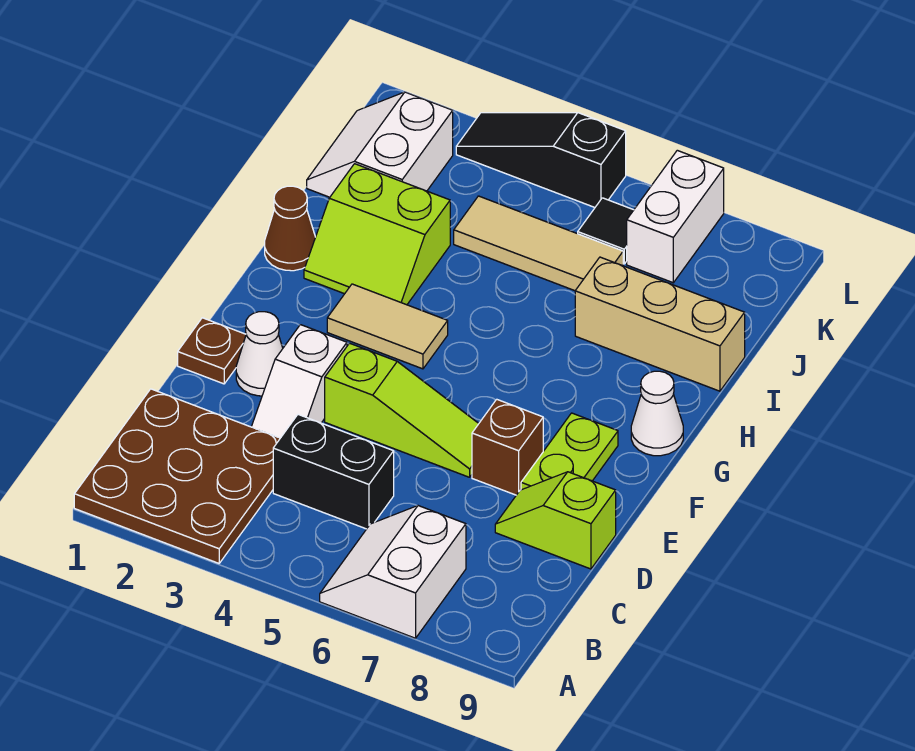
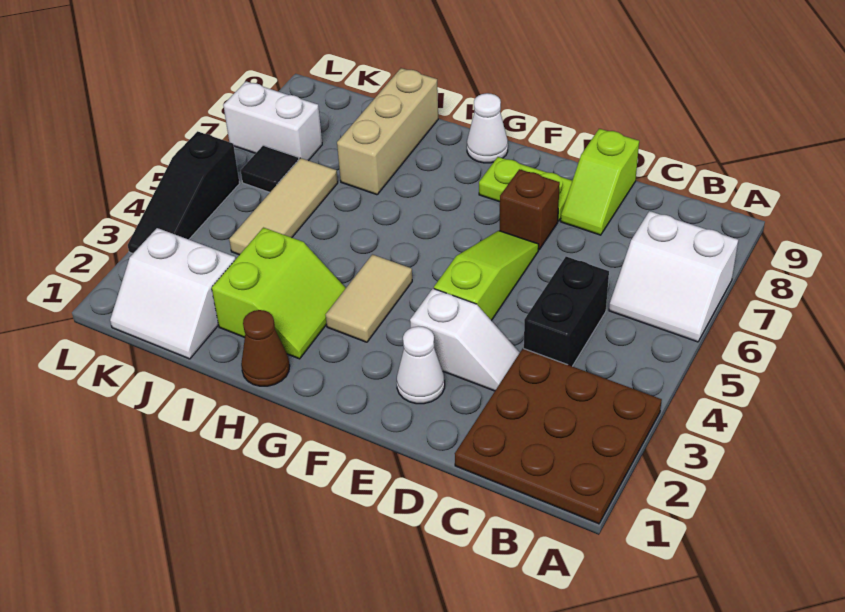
brown 1x1 plate [178,318,246,384] -> none

